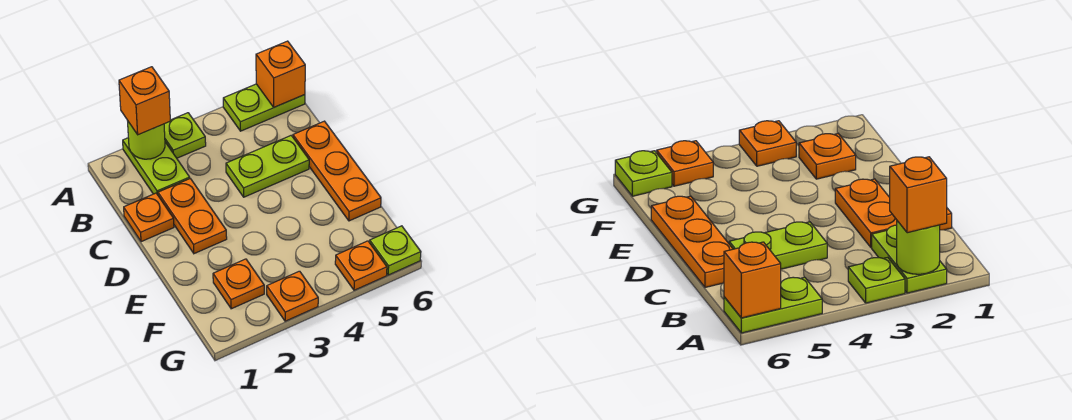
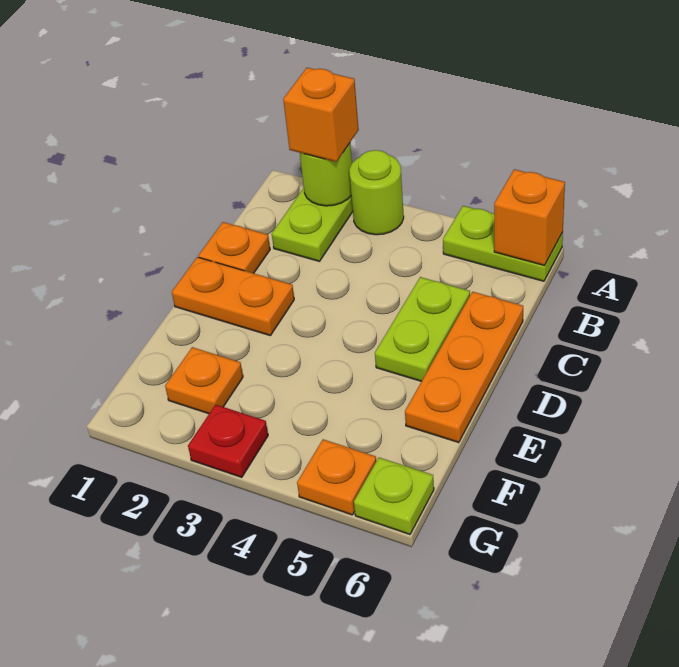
lime 1x1 plate [164,113,206,158] -> lime 1x1 round brick [349,150,404,235]
orange 1x2 plate [158,179,227,254] -> orange 1x2 plate turned to [172,257,294,335]
lime 1x2 plate [226,136,309,197] -> lime 1x2 plate turned to [375,277,470,381]
orange 1x1 plate [267,271,318,321] -> red 1x1 plate [188,405,268,477]

